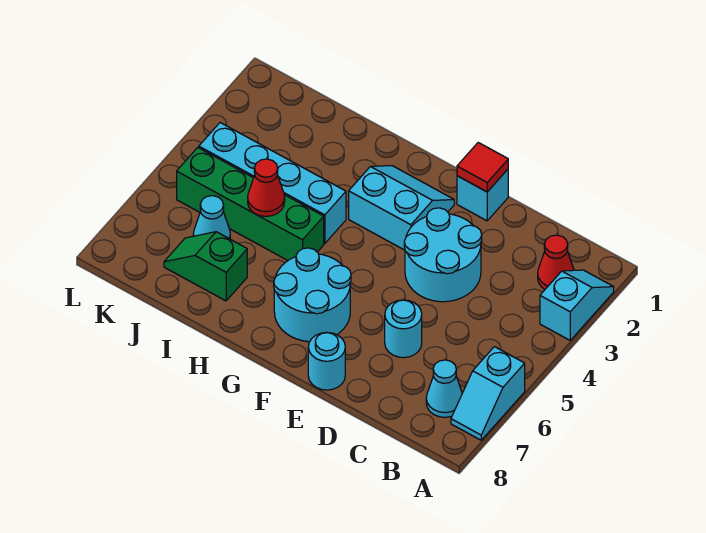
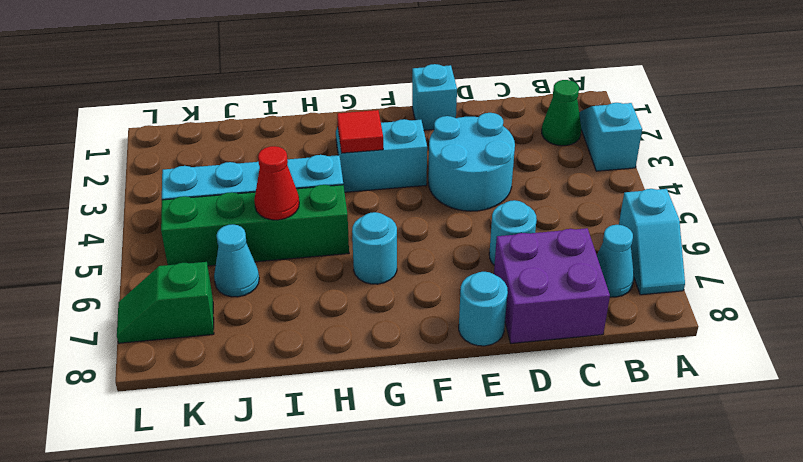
red 1x1 cone [538,235,574,289] -> green 1x1 cone [542,80,581,146]
none -> purple 2x2 brick [494,228,610,343]
red 1x1 tile [457,143,508,192] -> red 1x1 tile moved to [337,110,383,153]
cyan 2x2 round brick [274,248,351,342] -> cyan 1x1 round brick [352,212,397,284]
green 1x2 slope [164,232,247,301] -> green 1x2 slope moved to [117,262,214,343]

